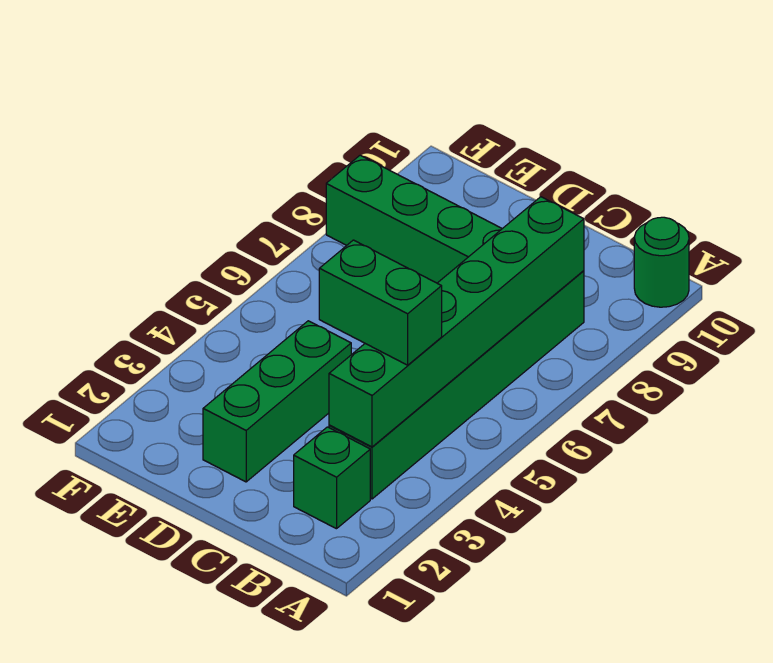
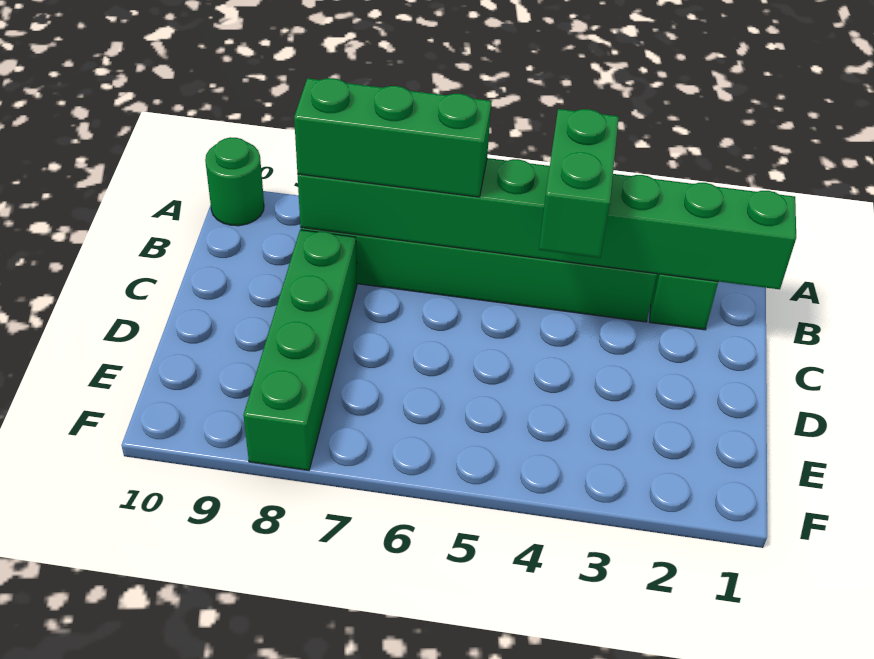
green 1x6 brick [329,197,584,447] -> green 1x8 brick [298,158,796,289]
green 1x3 brick [203,321,351,482] -> green 1x3 brick moved to [294,78,492,197]

